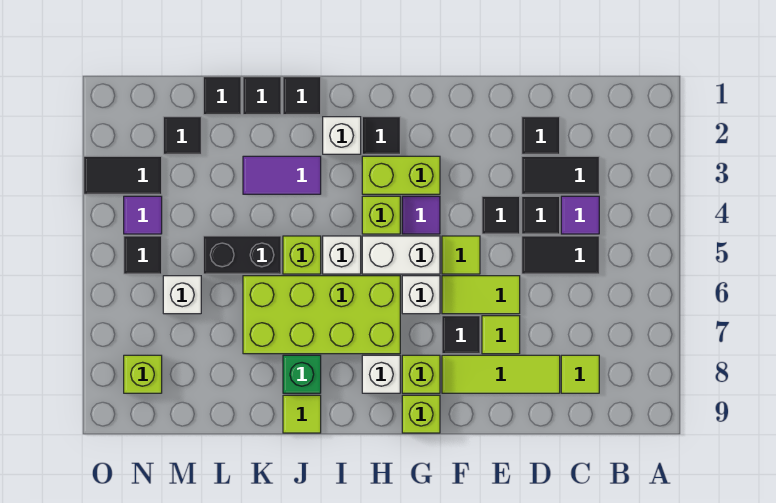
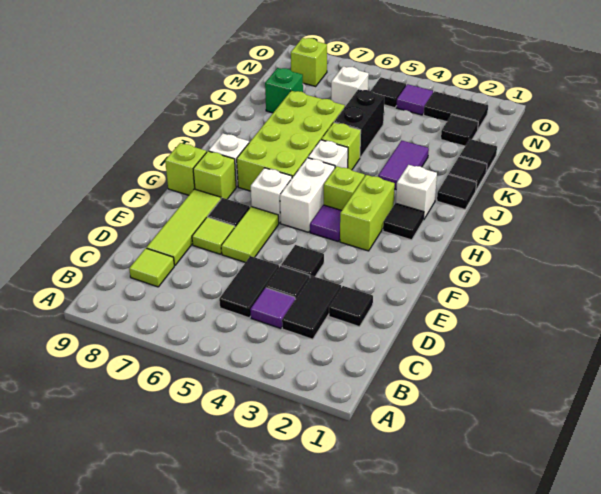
lime 1x1 tile [442,236,480,274] -> none
green 1x1 brick [283,355,321,393] -> green 1x1 brick moved to [265,68,303,113]
lime 1x1 tile [283,395,321,433] -> none
black 1x2 tile [84,156,162,194] -> black 1x2 tile turned to [424,91,488,129]

